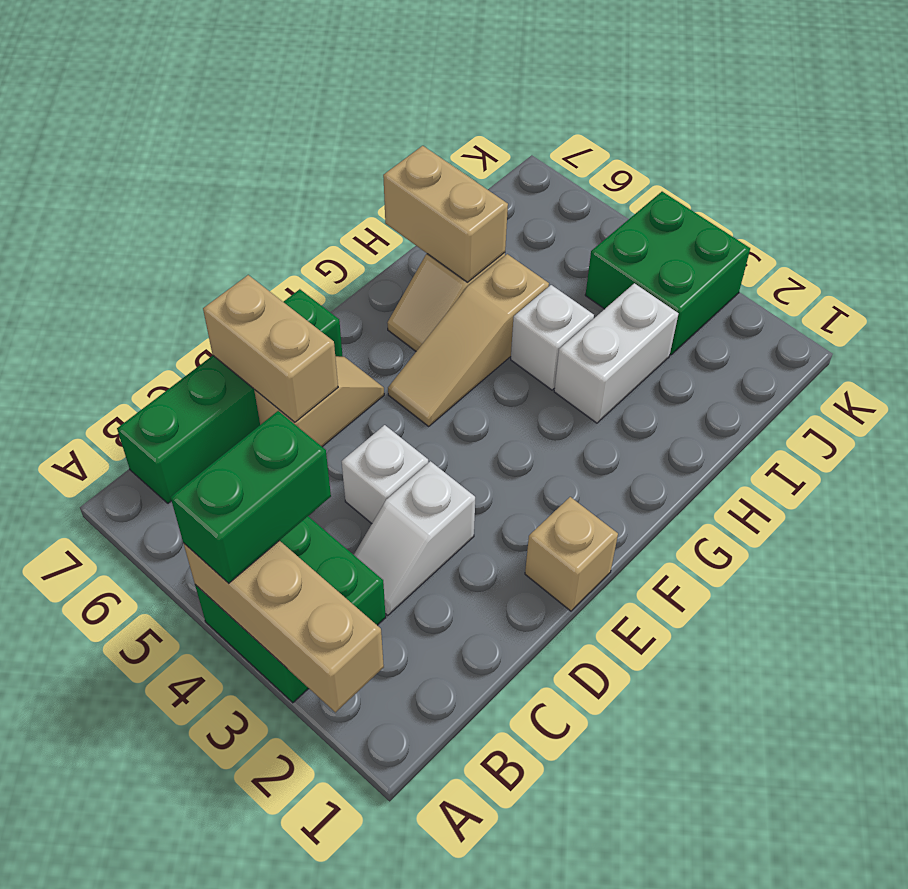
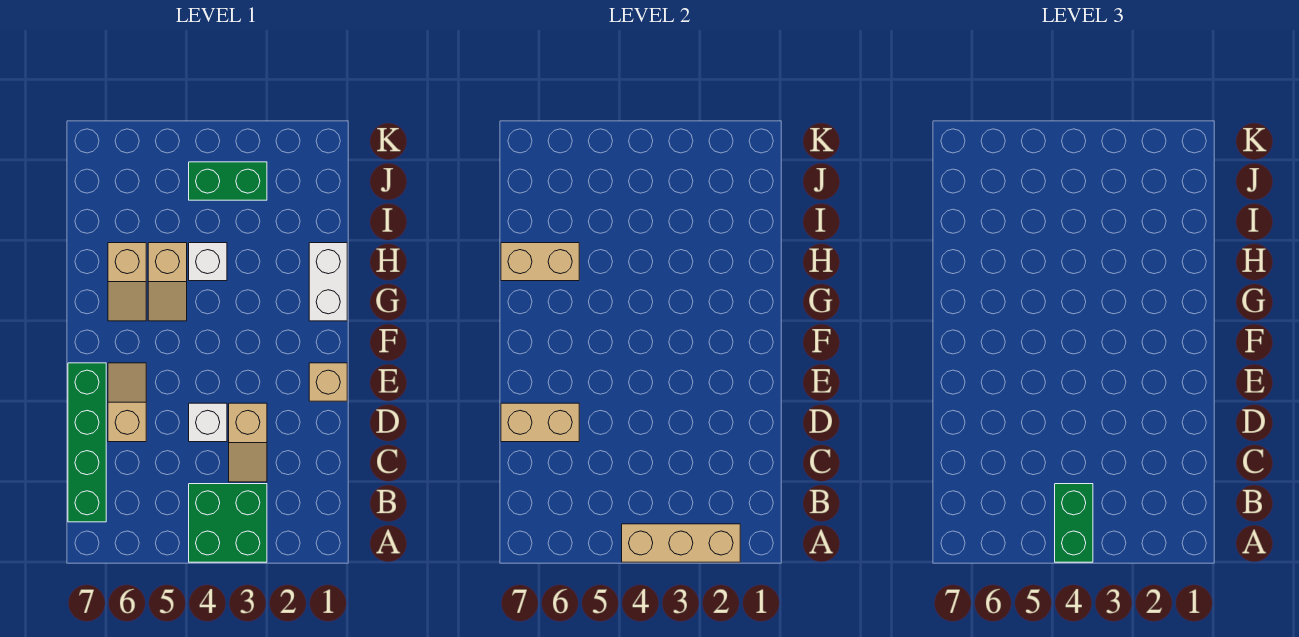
white 1x2 slope [354,461,475,615] -> tan 1x2 slope [229,403,267,482]
tan 1x3 slope [388,254,549,426] -> tan 1x2 slope [148,243,187,321]
white 1x2 brick [554,283,678,423] -> white 1x2 brick moved to [309,243,347,321]
green 2x2 brick [585,192,750,355] -> green 1x2 brick [189,162,267,200]

